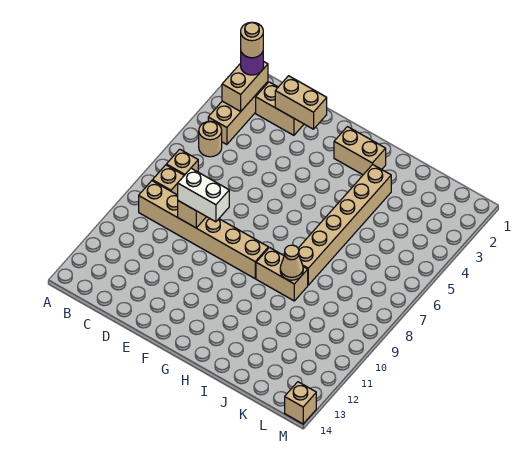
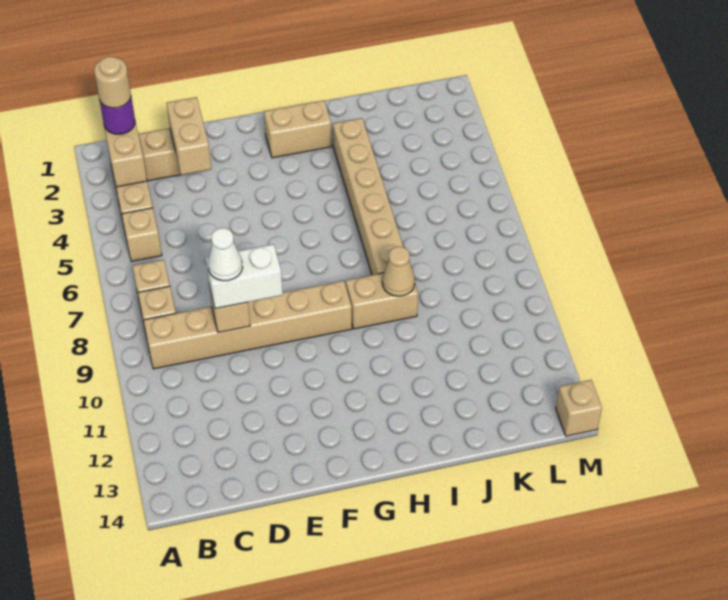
tan 1x1 round brick [199,121,222,157] -> tan 1x1 brick [122,208,162,262]
tan 1x2 brick [275,76,327,129] -> tan 1x2 brick turned to [167,97,211,175]
none -> white 1x1 cone [208,228,243,281]

